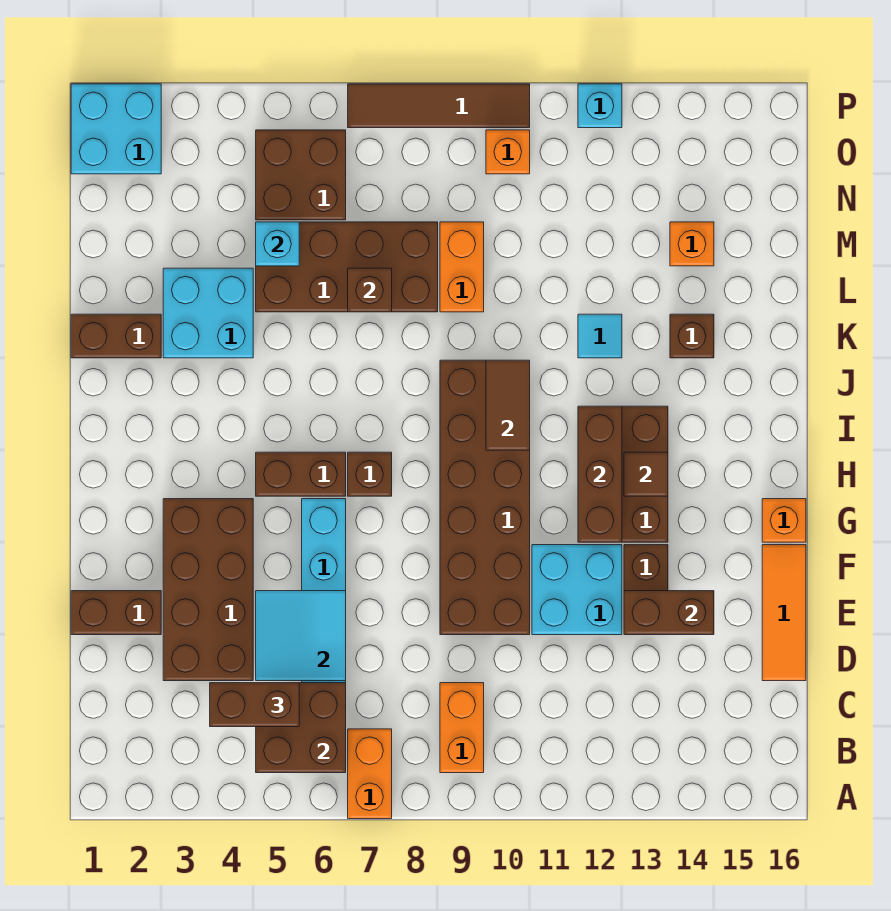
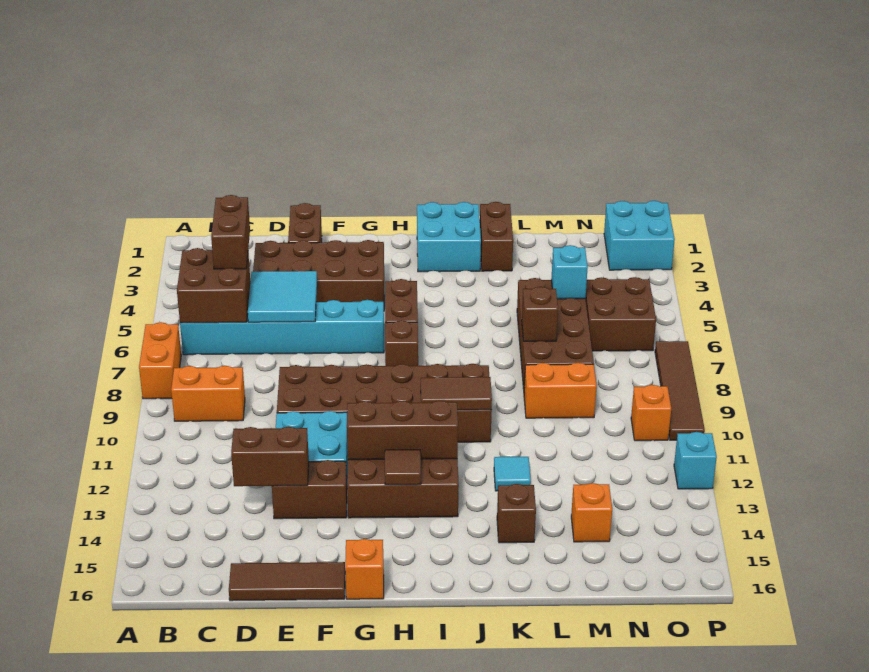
orange 1x2 brick [348,729,392,819] -> orange 1x2 brick turned to [139,322,181,399]
orange 1x3 tile [762,545,806,681] -> brown 1x3 tile [229,562,345,601]
brown 1x2 brick [624,591,714,635] -> brown 1x2 brick turned to [231,427,309,486]
cyan 2x2 brick [163,268,253,358] -> cyan 2x2 brick moved to [417,202,481,272]

